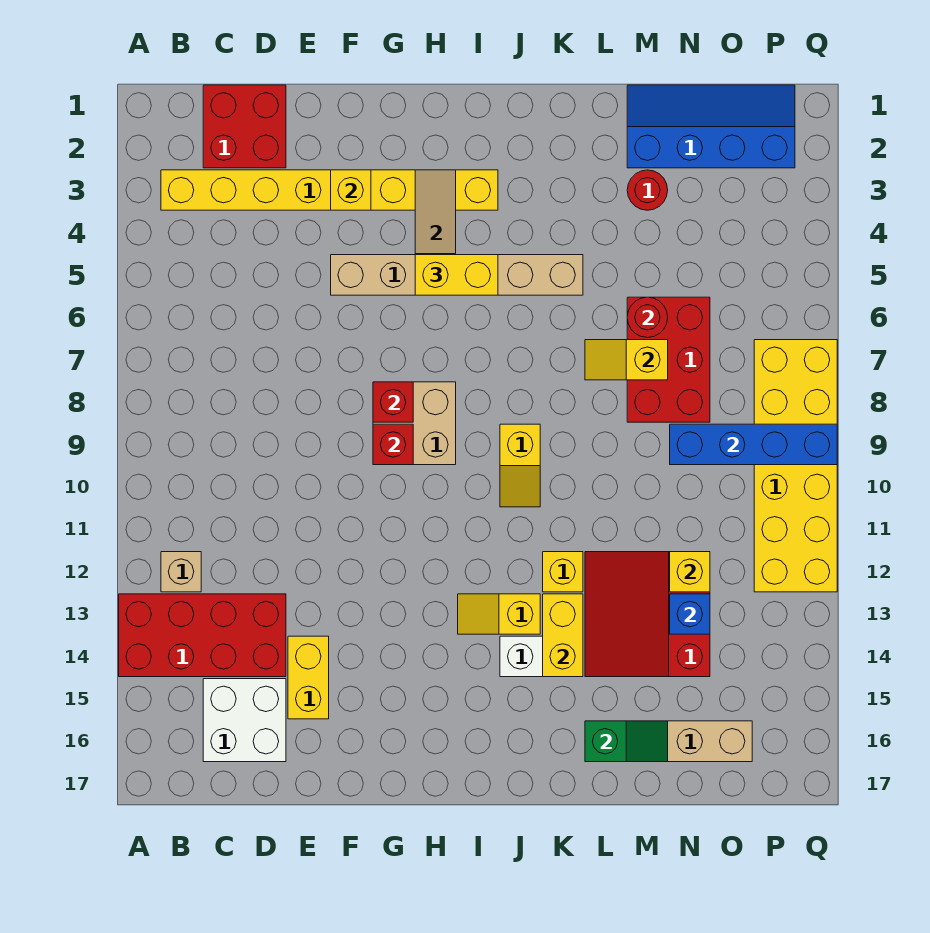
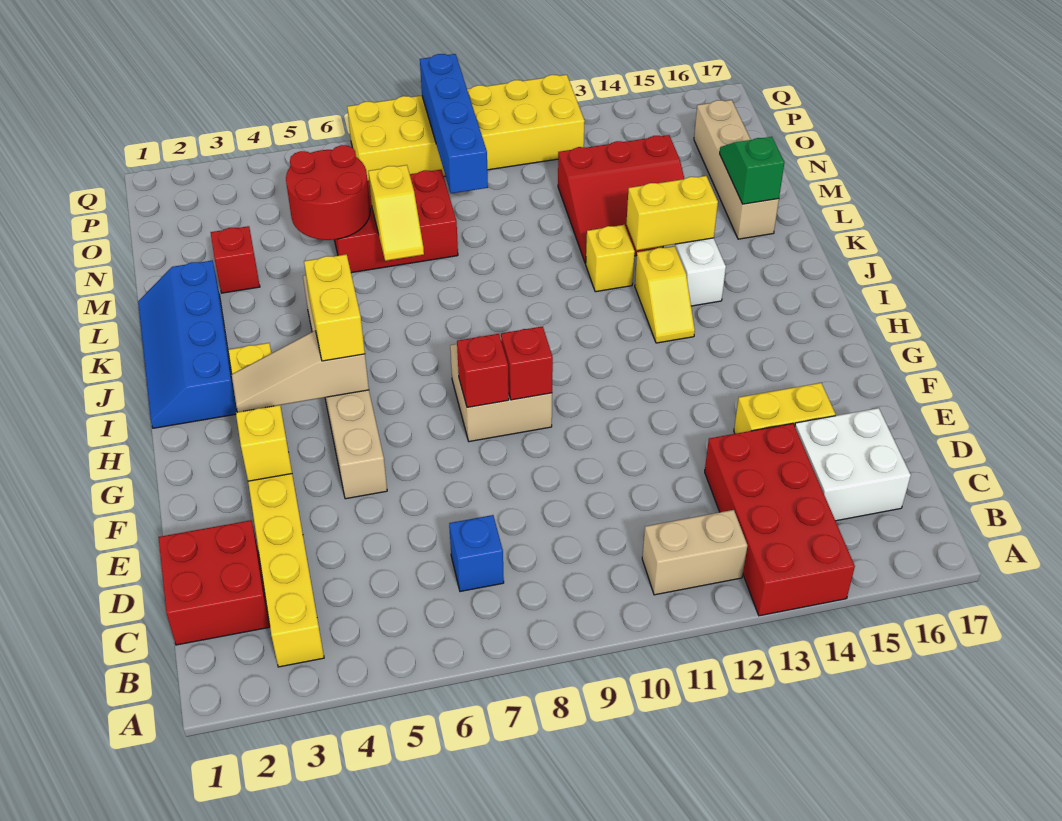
tan 1x1 brick [161,552,201,592] -> tan 1x2 brick [642,510,747,595]
yellow 1x2 slope [500,424,540,507] -> none
blue 2x4 slope [627,85,795,168] -> blue 2x4 slope moved to [138,261,237,428]
red 1x1 round brick [627,170,668,210] -> red 1x1 brick [211,226,260,293]
red 1x1 round brick [627,297,668,338] -> red 2x2 round brick [286,145,370,240]
yellow 1x1 brick [670,552,710,592] -> none
blue 1x1 brick [670,594,710,634] -> blue 1x1 brick moved to [449,515,504,591]

